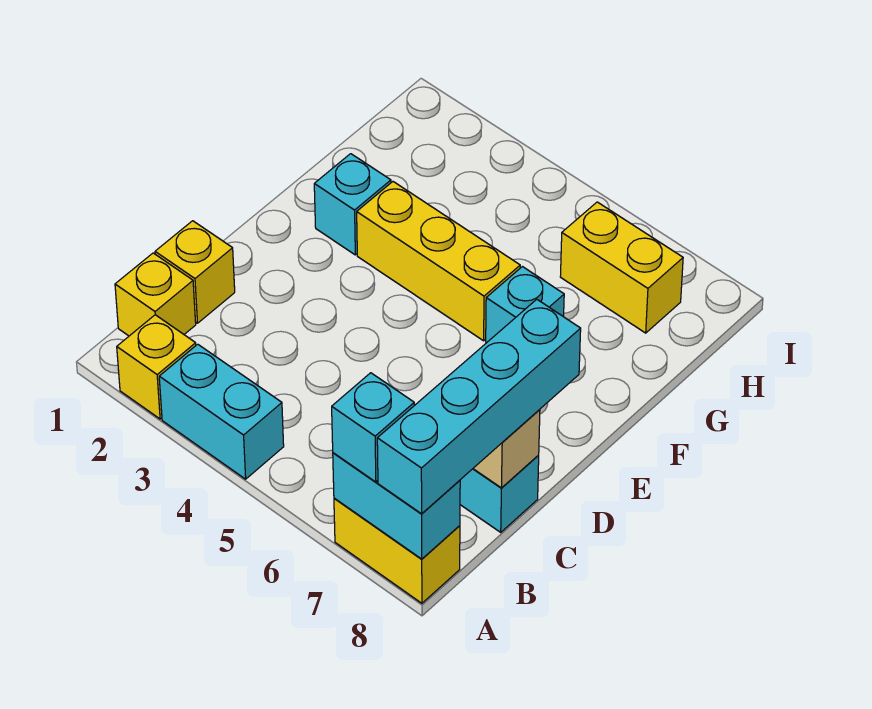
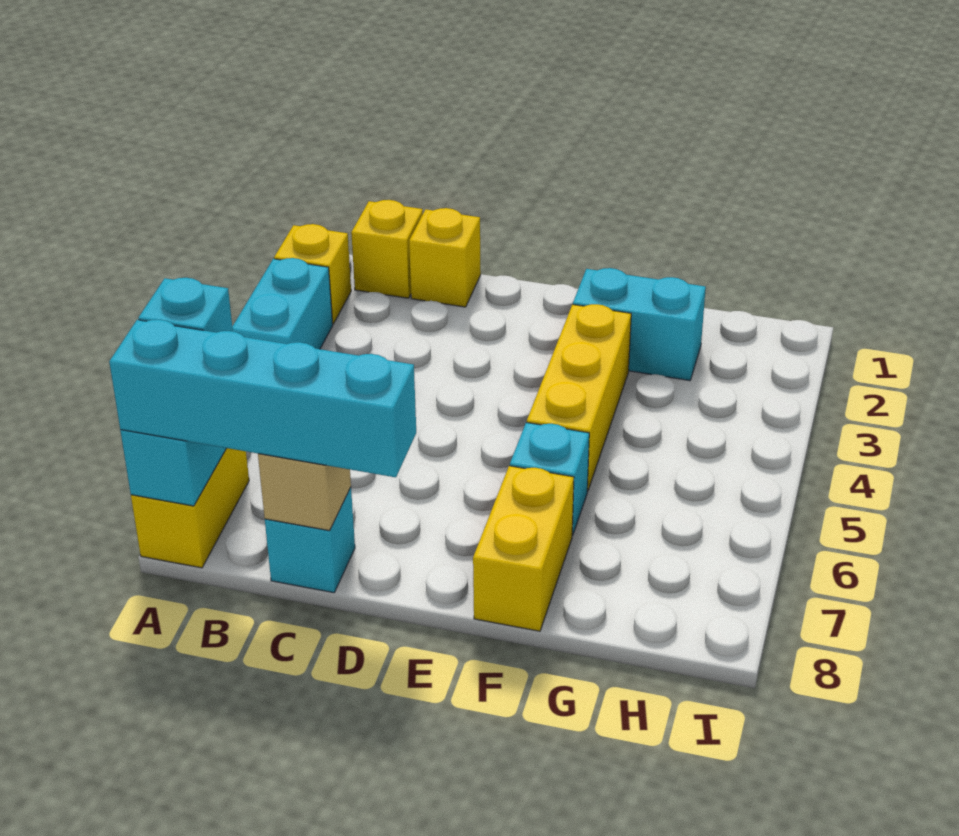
cyan 1x1 brick [314,154,391,255] -> cyan 1x2 brick [573,268,706,381]
yellow 1x2 brick [560,202,683,333] -> yellow 1x2 brick moved to [473,466,574,631]

